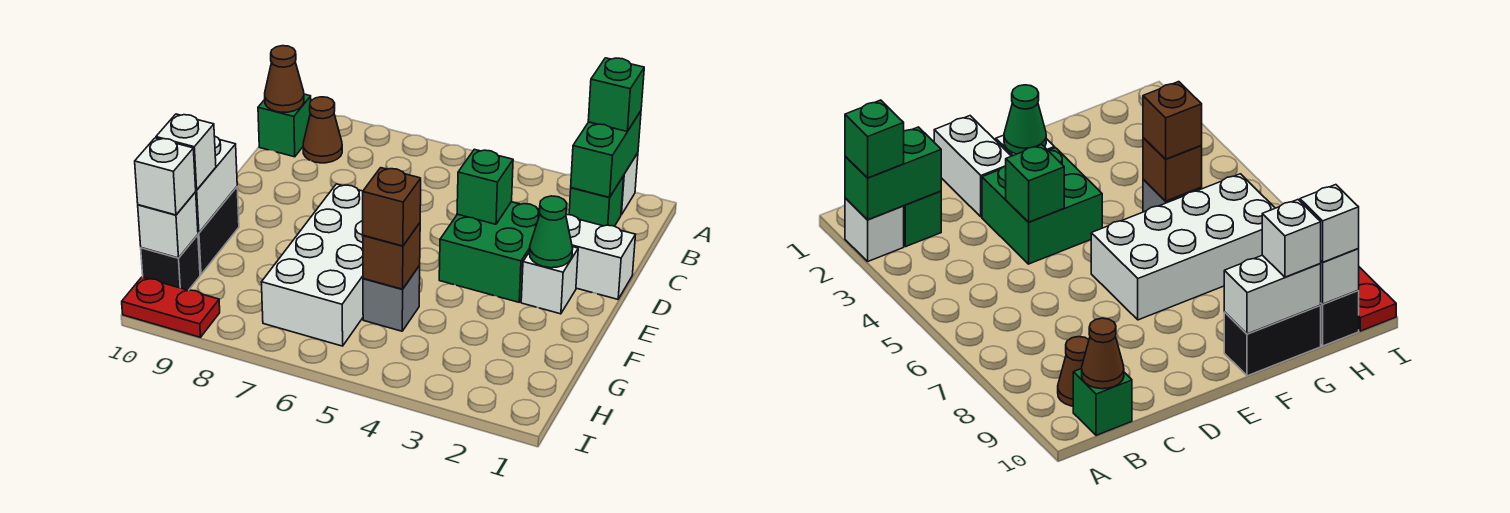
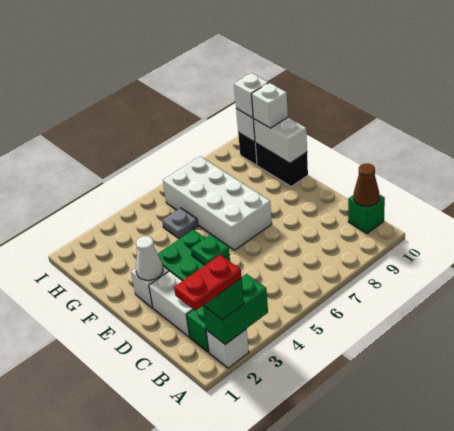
green 1x2 brick [571,111,641,197] -> green 1x2 brick turned to [203,274,268,345]
brown 1x1 cone [303,97,342,163] -> none
white 1x2 brick [566,214,635,299] -> white 1x2 brick turned to [149,271,193,337]
green 1x1 brick [457,149,513,224] -> green 1x1 plate [191,234,230,265]
green 1x1 cone [529,196,573,268] -> white 1x1 cone [136,236,163,280]
grey 1x1 brick [363,265,420,331] -> grey 1x1 plate [162,208,198,239]
brown 1x1 brick [363,223,420,289] -> none
brown 1x1 brick [363,168,421,246] -> none
red 1x2 plate [122,277,220,337] -> red 1x2 plate moved to [174,255,242,311]

